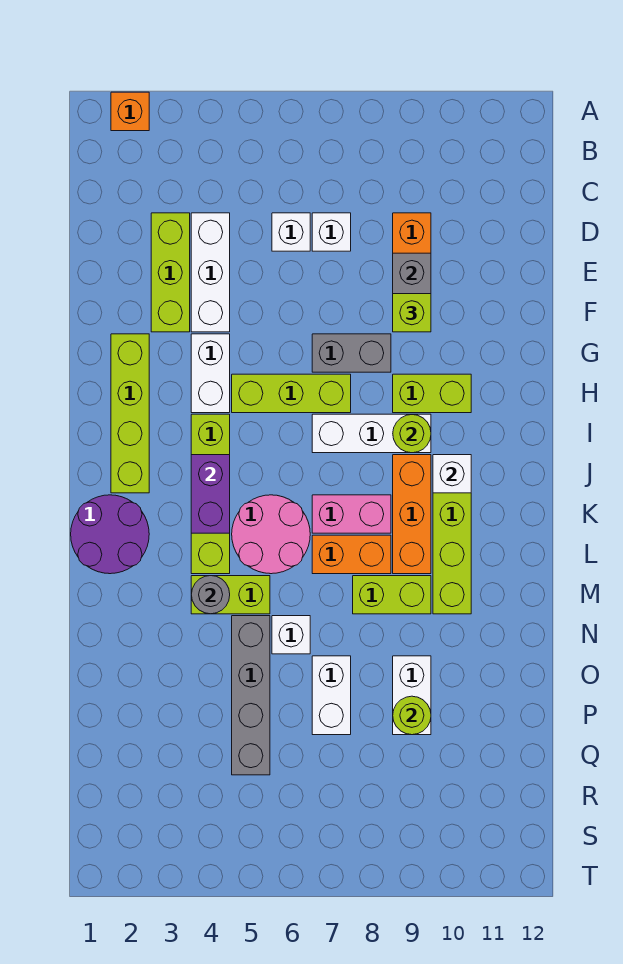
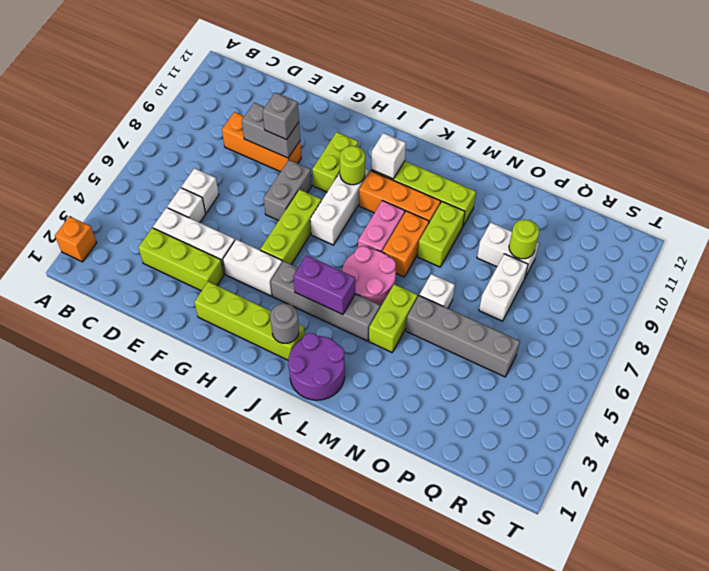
white 1x1 brick [312,213,351,251] -> white 1x1 brick moved to [167,188,206,223]
lime 1x1 brick [393,294,431,332] -> grey 1x1 brick [263,92,299,140]
lime 1x4 brick [191,414,230,574] -> grey 1x4 brick [271,261,380,341]
grey 1x1 round brick [191,576,230,614] -> grey 1x1 round brick moved to [270,304,299,343]
white 1x2 brick [312,656,351,735] -> white 1x2 brick turned to [479,254,528,321]

